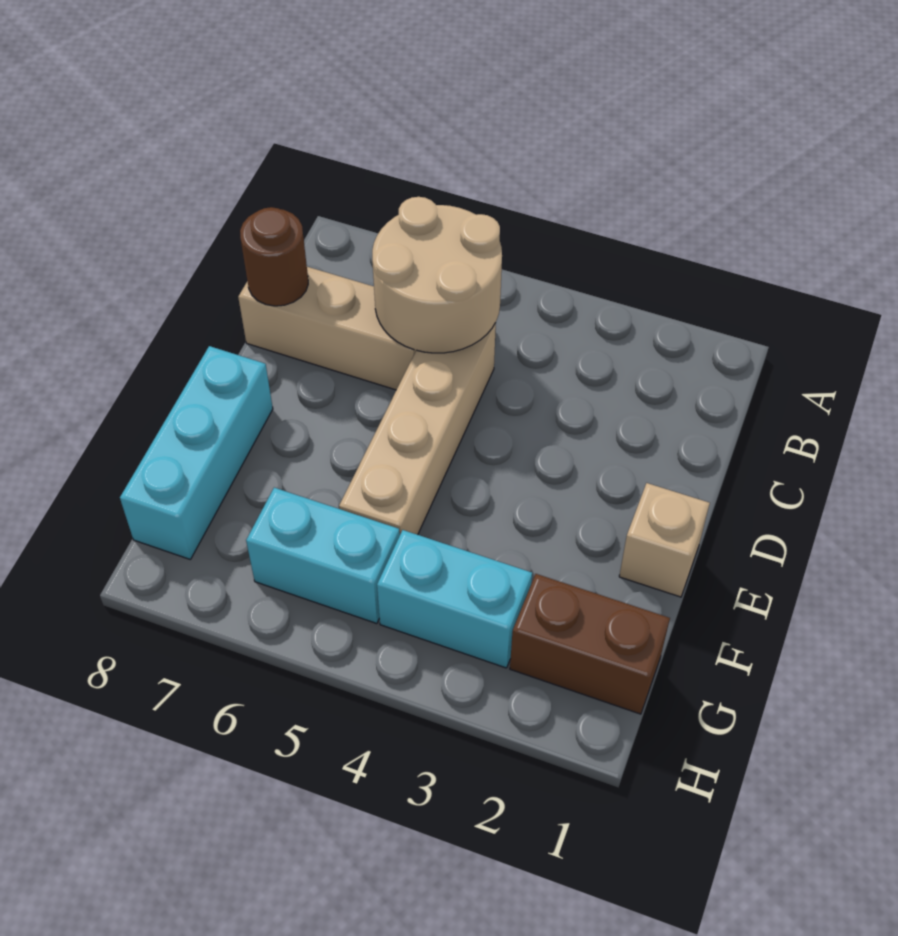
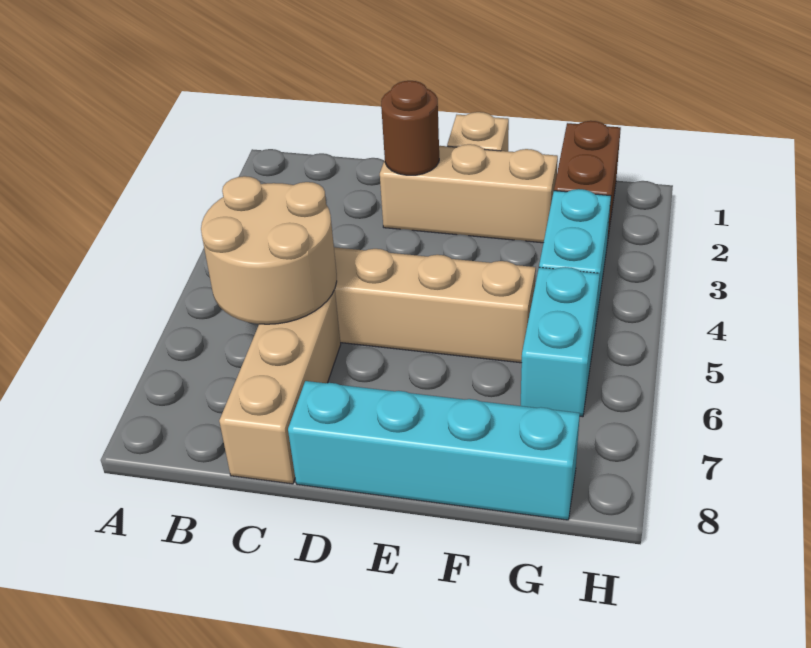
brown 1x1 round brick [240,207,308,306] -> brown 1x1 round brick moved to [381,81,439,175]
none -> tan 1x3 brick [380,144,558,243]
cyan 1x3 brick [120,346,273,559] -> cyan 1x4 brick [288,381,580,520]

